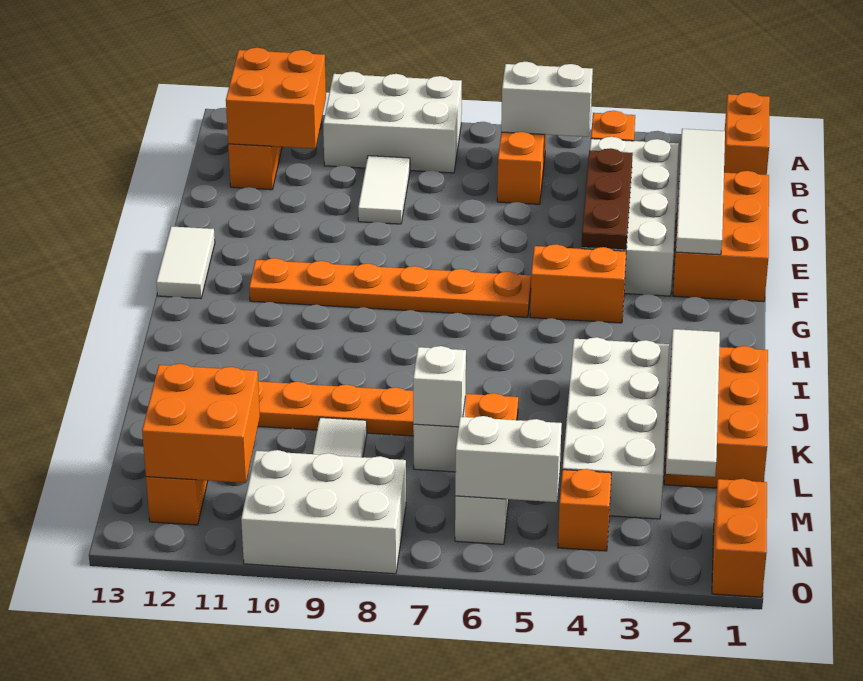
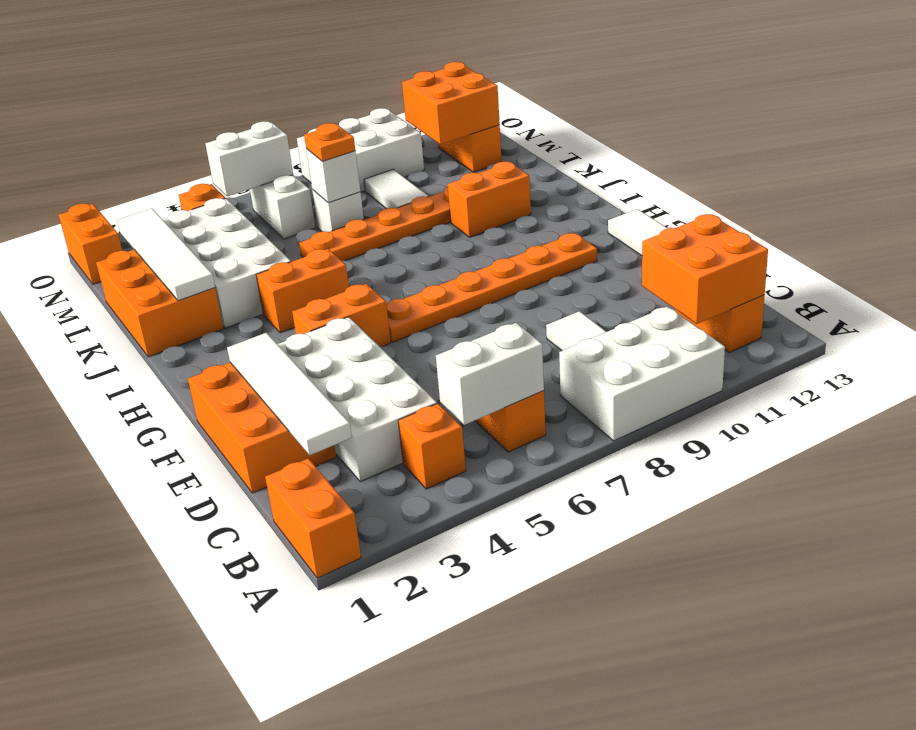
brown 1x3 plate [582,148,633,249] -> none
none -> orange 1x2 brick [256,249,349,333]
none -> orange 1x2 brick [448,162,531,237]
none -> orange 1x1 plate [304,123,355,161]

